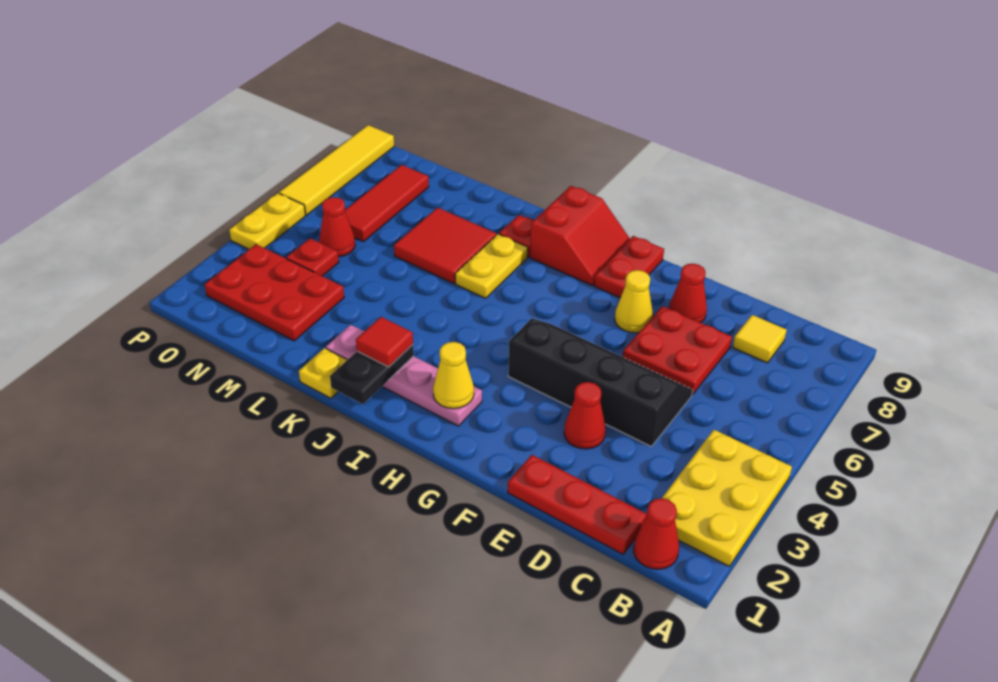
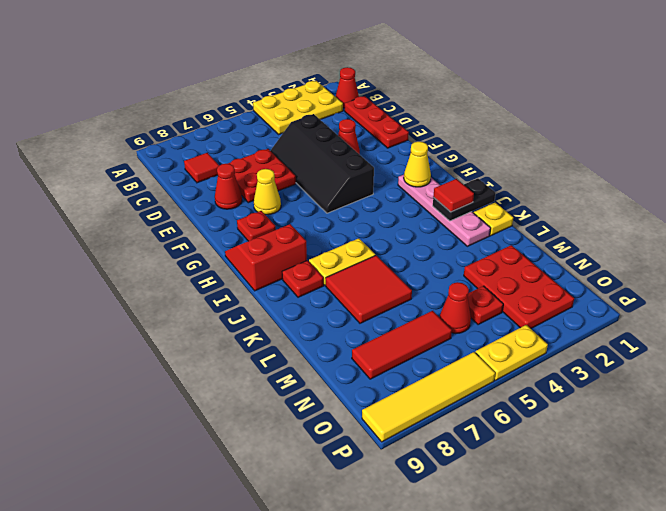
yellow 1x1 tile [733,315,787,363] -> red 1x1 tile [184,153,219,183]
red 1x2 plate [594,236,664,298] -> red 1x1 plate [237,211,276,241]

